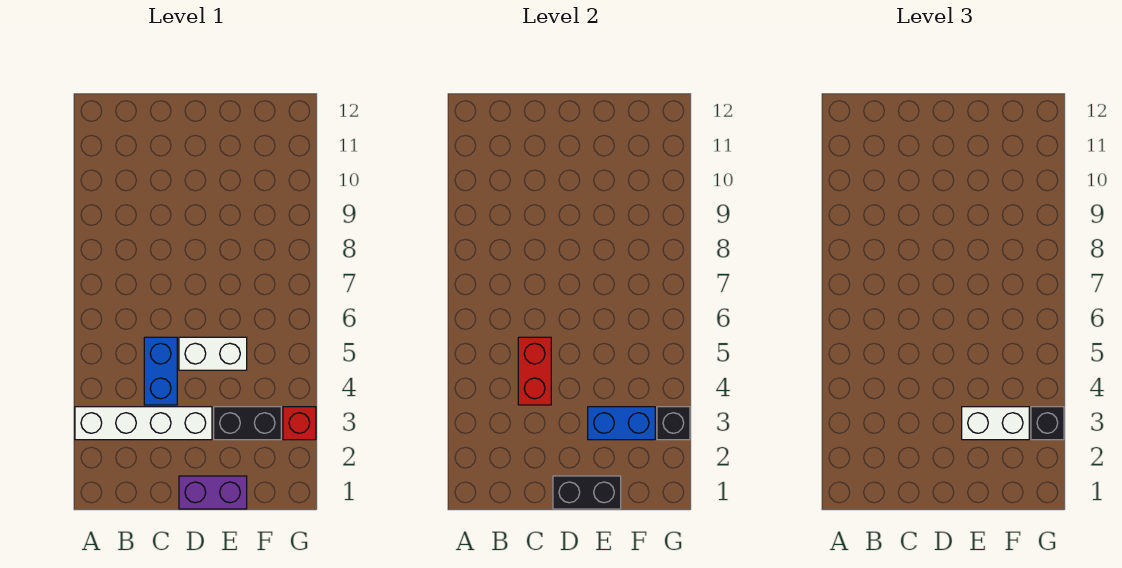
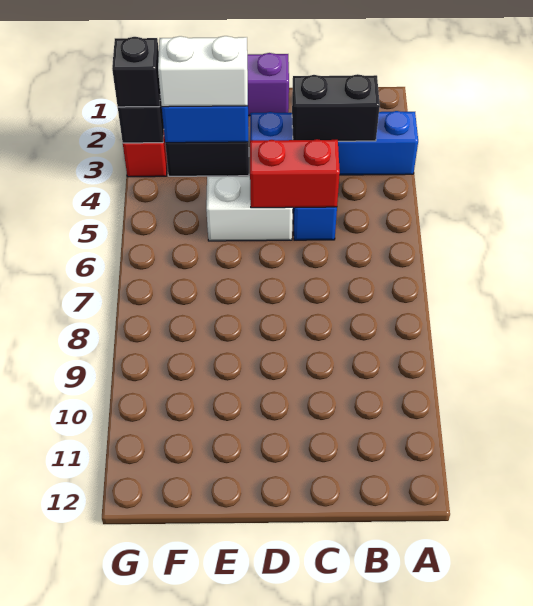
white 1x4 brick [75,407,212,440] -> blue 1x4 brick [250,111,418,175]
red 1x2 brick [518,337,551,405] -> red 1x2 brick turned to [250,139,340,208]
black 1x2 brick [553,476,621,509] -> black 1x2 brick moved to [292,74,380,141]

